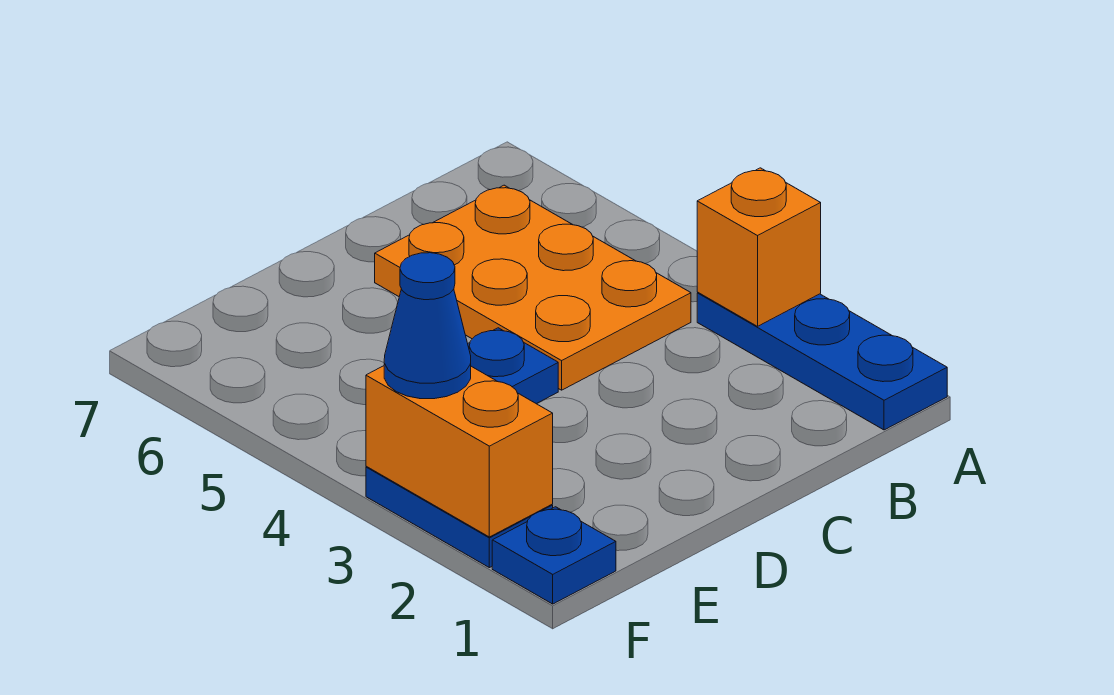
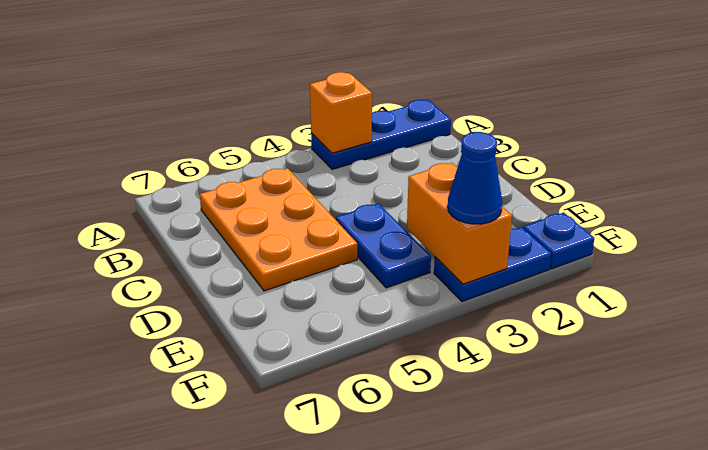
orange 2x3 plate [375,185,691,390] -> orange 2x3 plate turned to [200,168,357,291]
orange 1x2 brick [366,366,553,537] -> orange 1x2 brick turned to [407,163,512,284]

